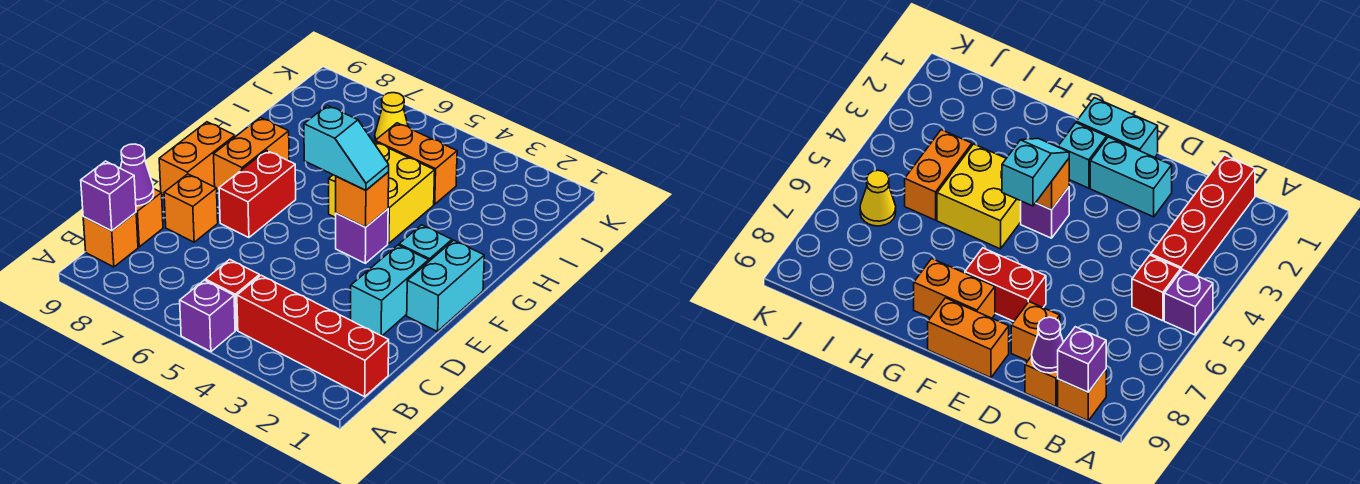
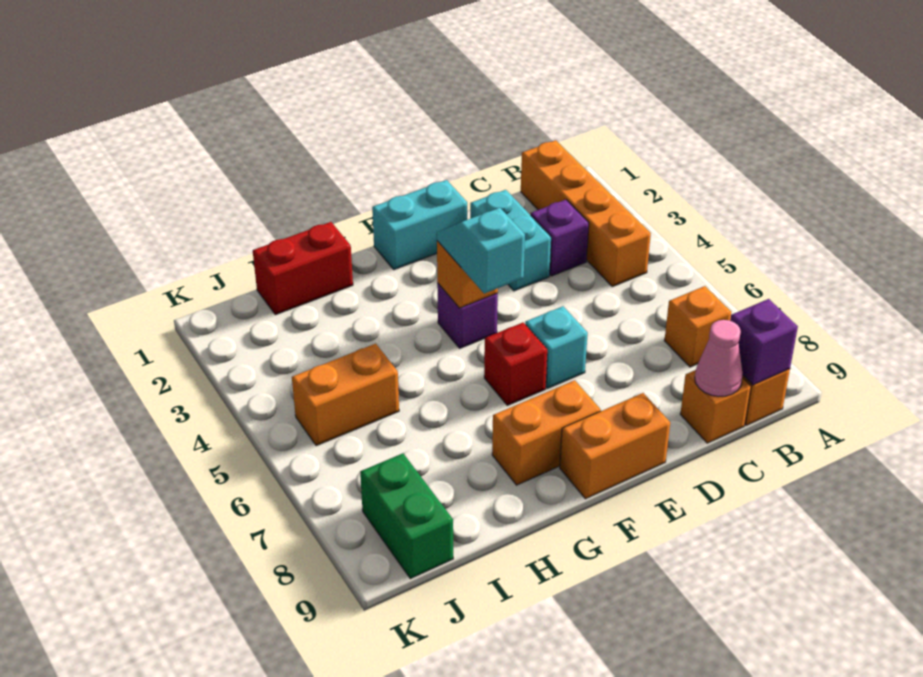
purple 1x1 brick [180,280,235,352] -> purple 1x1 brick moved to [531,200,589,276]
red 1x4 brick [237,275,389,397] -> orange 1x4 brick [521,140,651,287]
red 1x1 brick [205,259,260,330] -> red 1x1 brick moved to [484,322,547,405]
purple 1x1 cone [120,144,154,206] -> pink 1x1 cone [695,320,743,396]
cyan 1x2 brick [351,245,429,336] -> cyan 1x2 brick turned to [470,190,551,291]
orange 1x1 brick [164,174,218,242] -> orange 1x1 brick moved to [664,286,731,367]
red 1x2 brick [219,150,296,238] -> red 1x2 brick moved to [253,222,353,315]
cyan 1x1 brick [399,225,452,262] -> cyan 1x1 brick moved to [525,306,588,388]
yellow 2x2 brick [329,141,435,243] -> none
orange 1x2 brick [375,123,457,204] -> orange 1x2 brick turned to [292,344,399,446]
yellow 1x1 cone [375,93,408,141] -> none
none -> green 1x2 brick [360,453,453,579]

